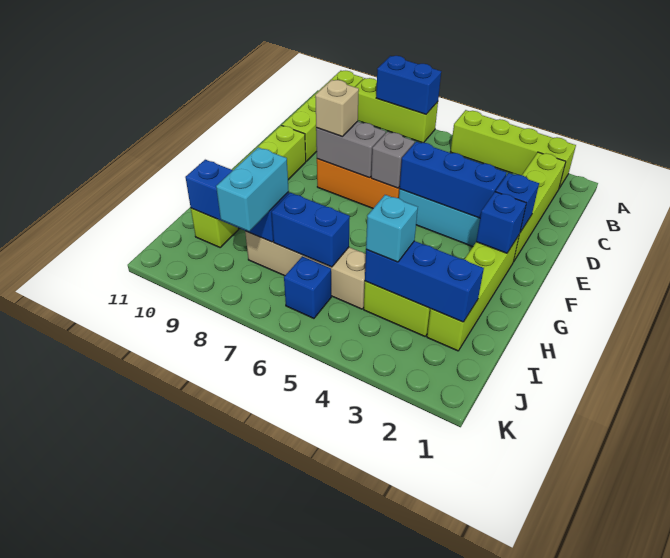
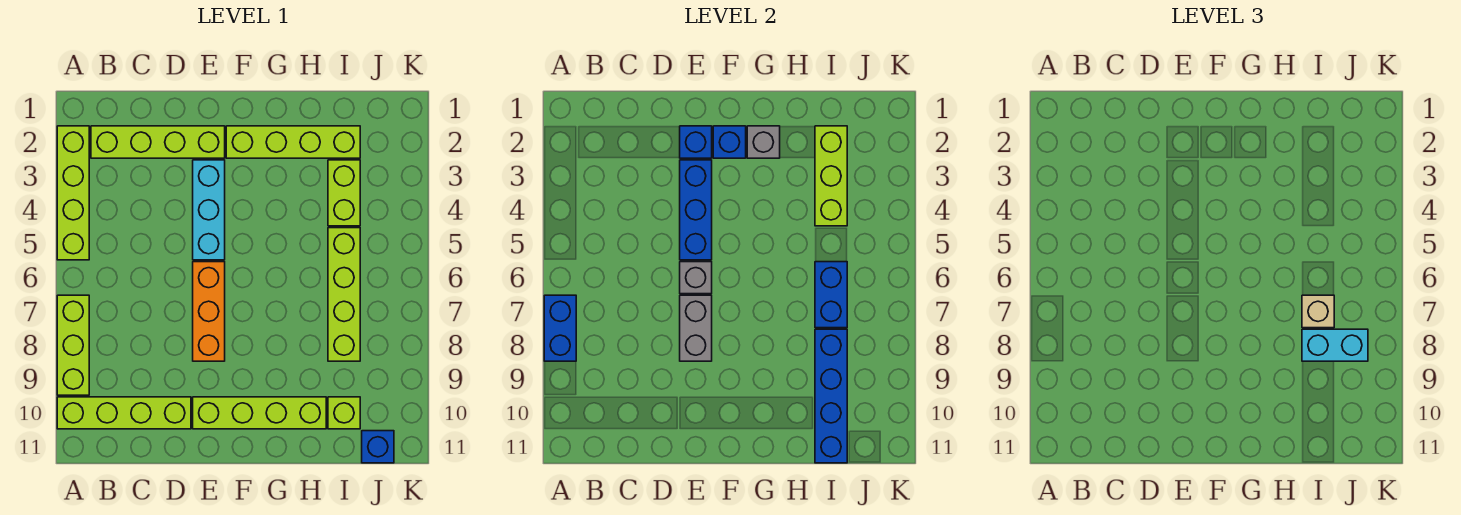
tan 1x1 brick [315,80,359,137] -> tan 1x1 brick moved to [1302,295,1334,328]
none -> grey 1x1 brick [747,126,780,158]
blue 1x3 brick [365,241,484,322] -> lime 1x3 brick [815,126,847,226]
cyan 1x1 brick [366,195,418,262] -> none
tan 1x4 brick [245,231,366,309] -> lime 1x4 brick [328,228,360,361]
blue 1x3 brick [185,160,289,242] -> blue 1x4 brick [815,329,847,463]
blue 1x1 brick [284,256,331,318] -> blue 1x1 brick moved to [362,431,394,463]

